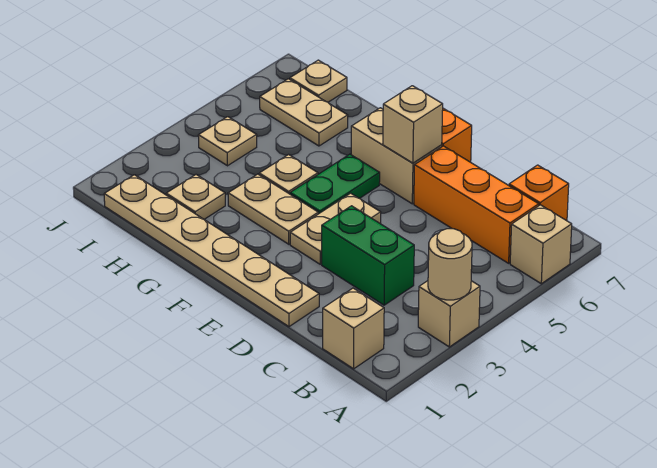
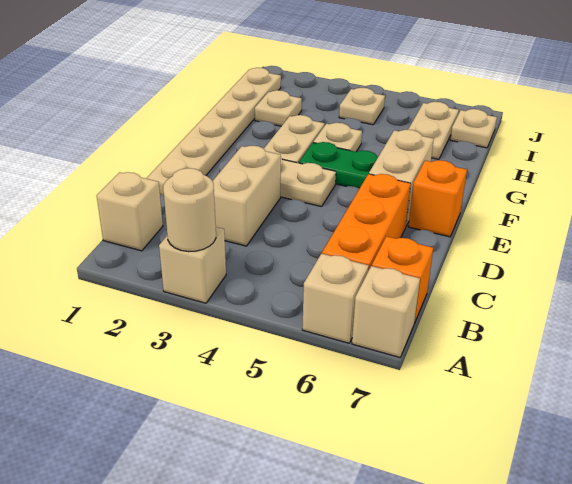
green 1x2 brick [322,206,414,305] -> tan 1x2 brick [213,146,281,246]
tan 1x1 brick [383,86,443,163] -> tan 1x1 brick moved to [352,266,420,357]

